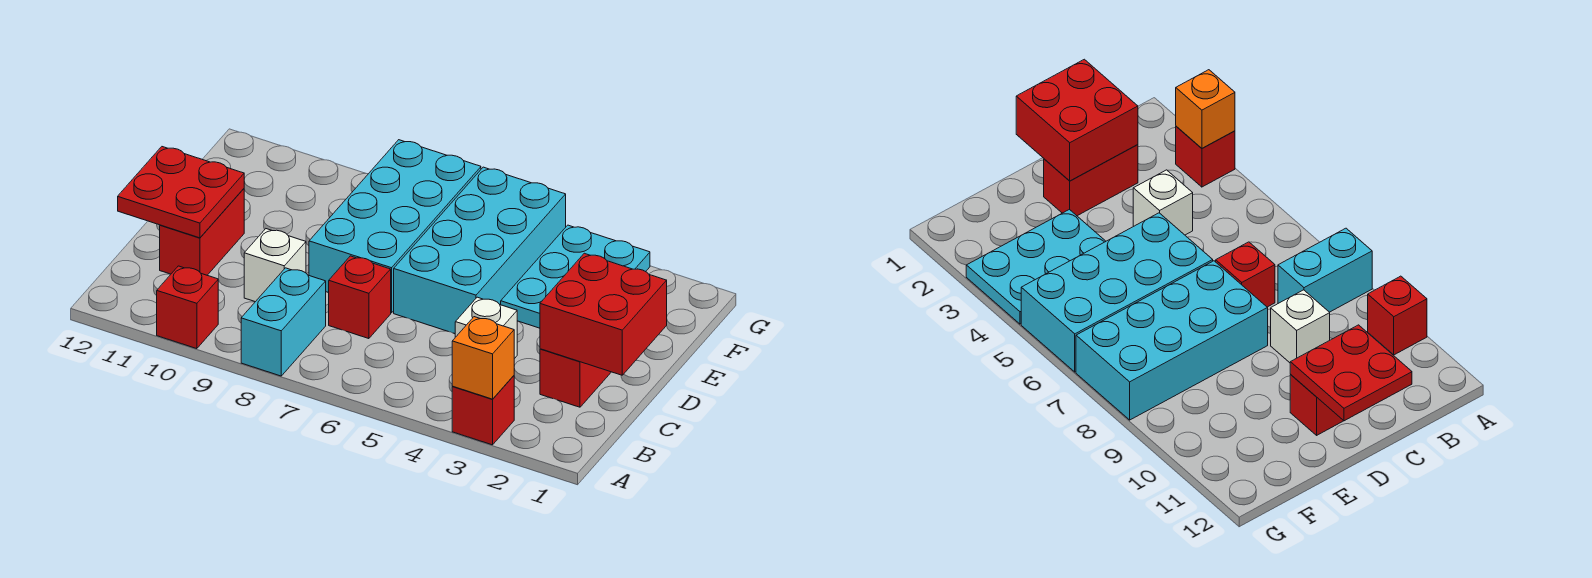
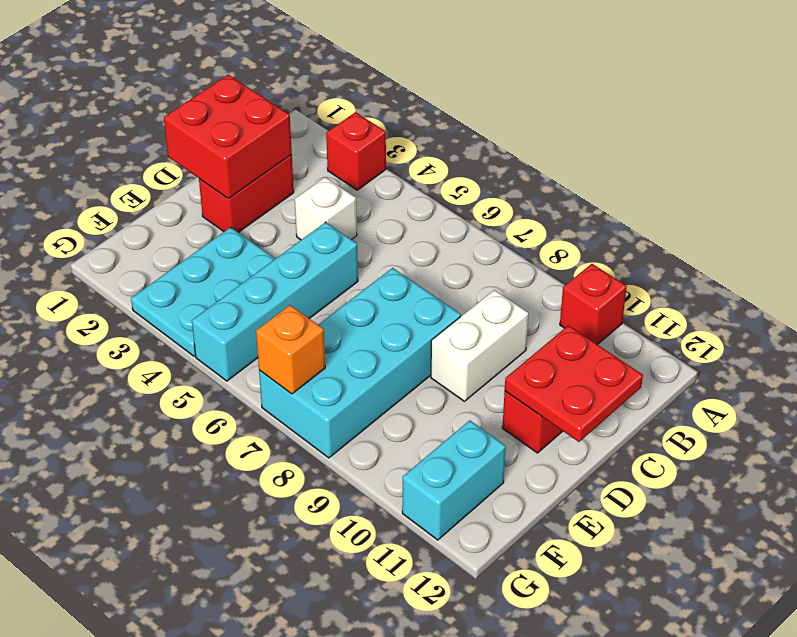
orange 1x1 brick [452,317,514,399] -> orange 1x1 brick moved to [256,305,325,394]
cyan 1x2 brick [241,268,326,376] -> cyan 1x2 brick moved to [402,420,506,540]
red 1x1 brick [329,256,391,339] -> none
white 1x1 brick [244,229,306,302] -> white 1x2 brick [431,290,529,401]
cyan 2x4 brick [394,167,566,334] -> cyan 1x4 brick [192,222,358,381]

